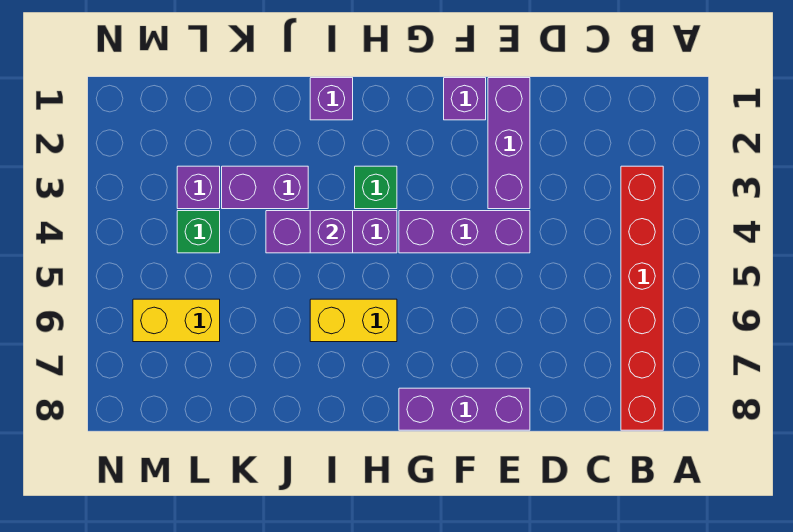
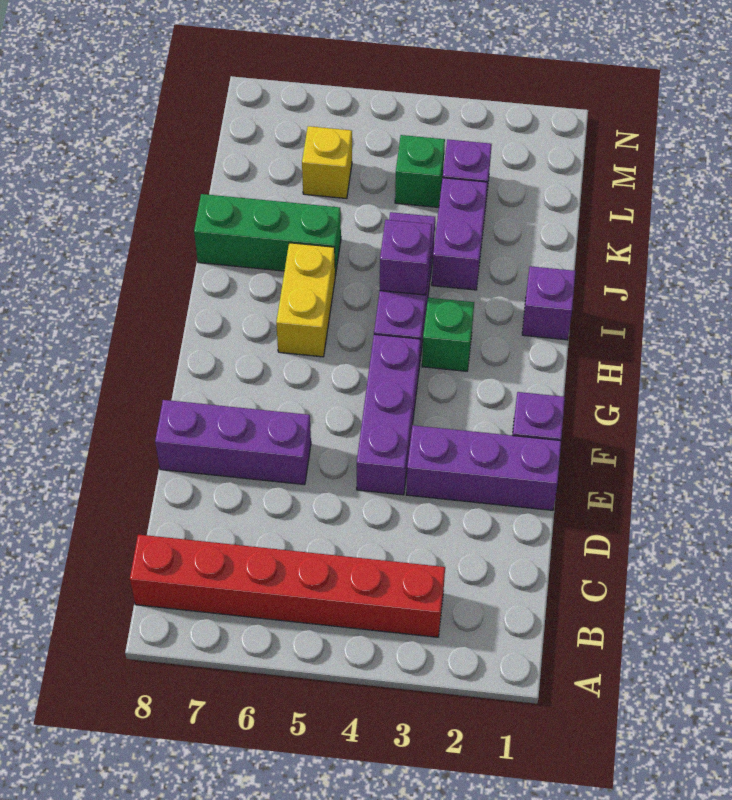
purple 1x3 brick [399,388,530,430] -> purple 1x3 brick turned to [155,400,311,485]
none -> green 1x3 brick [194,194,341,276]
yellow 1x2 brick [133,299,220,342] -> yellow 1x1 brick [302,126,352,199]

